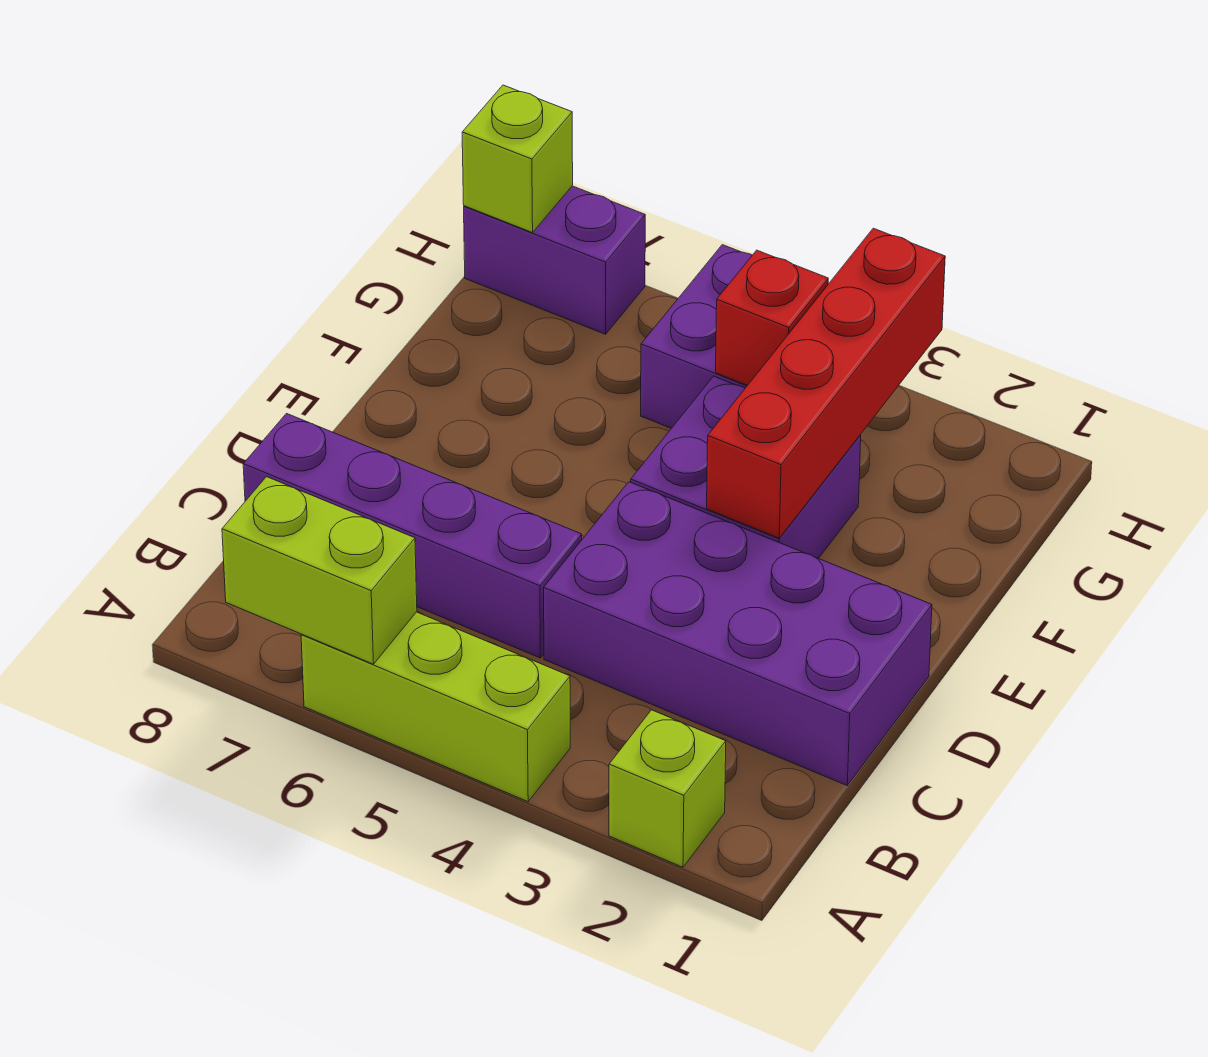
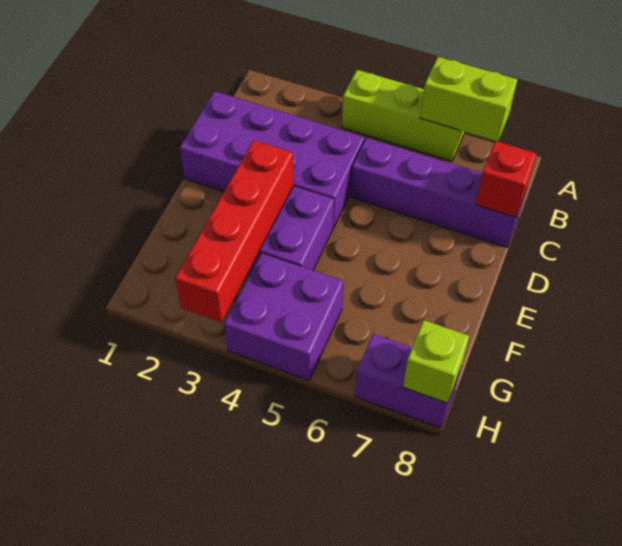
lime 1x1 brick [609,710,726,867] -> none
red 1x1 brick [716,250,828,385] -> red 1x1 brick moved to [476,141,537,217]

